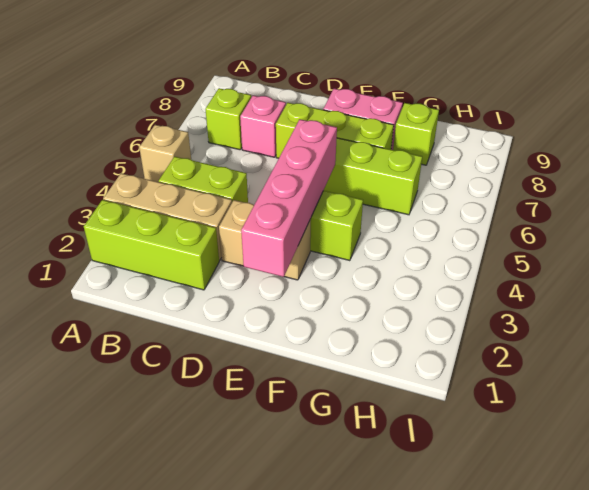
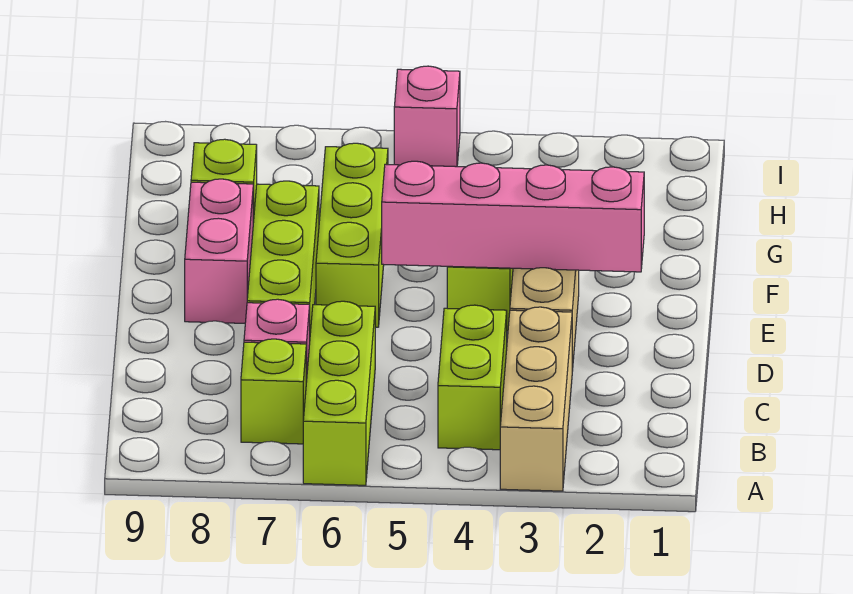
lime 1x3 brick [84,200,219,290] -> lime 1x3 brick moved to [303,301,375,485]
tan 1x1 brick [139,125,191,182] -> none
none -> pink 1x1 brick [394,66,460,167]

